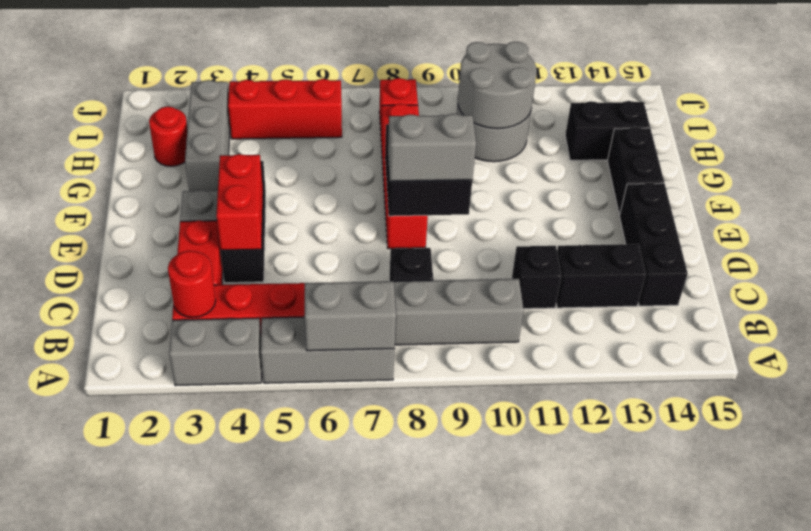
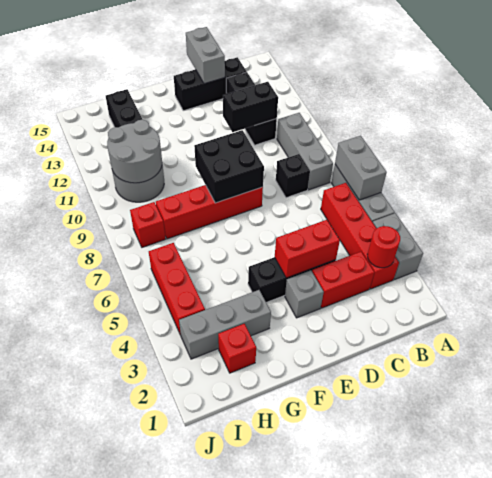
grey 1x2 brick [388,114,476,181] -> grey 1x2 brick moved to [186,27,225,84]
black 1x2 brick [607,127,664,215] -> black 1x2 brick moved to [223,82,278,132]
red 1x1 round brick [149,106,187,166] -> red 1x1 brick [218,324,256,373]

